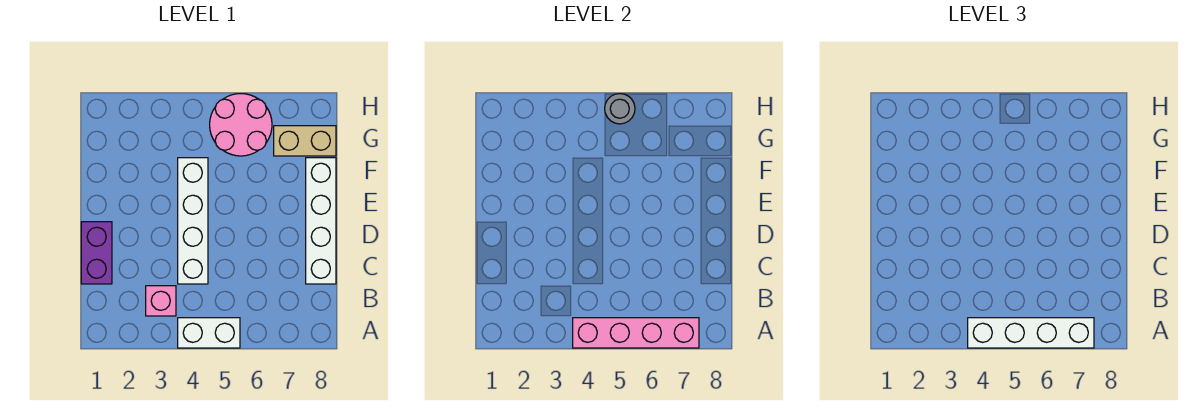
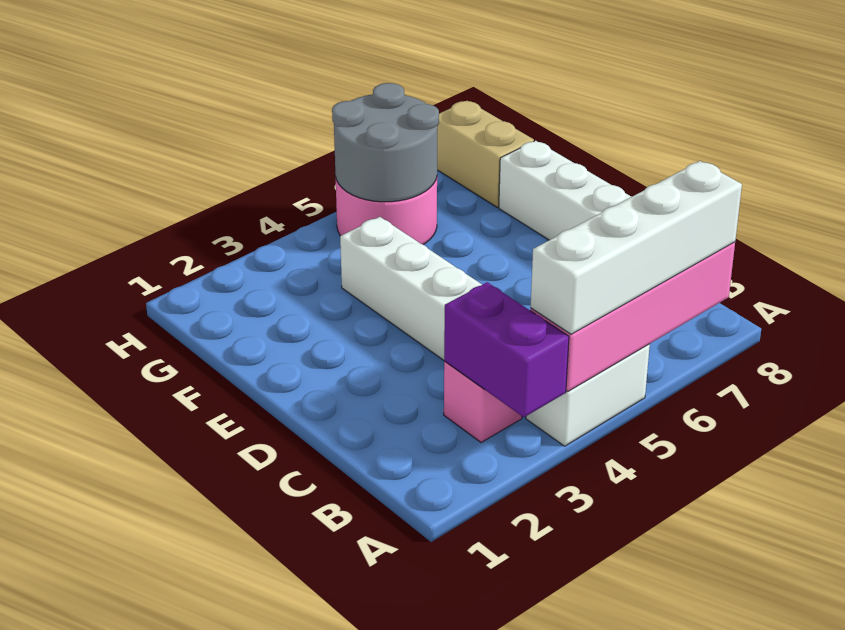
purple 1x2 brick [81,222,112,284] -> purple 1x2 brick moved to [444,282,569,417]
tan 1x2 brick [274,126,336,156] -> tan 1x2 brick turned to [437,101,534,207]
grey 1x1 round brick [605,94,635,124] -> grey 2x2 round brick [332,83,439,202]

